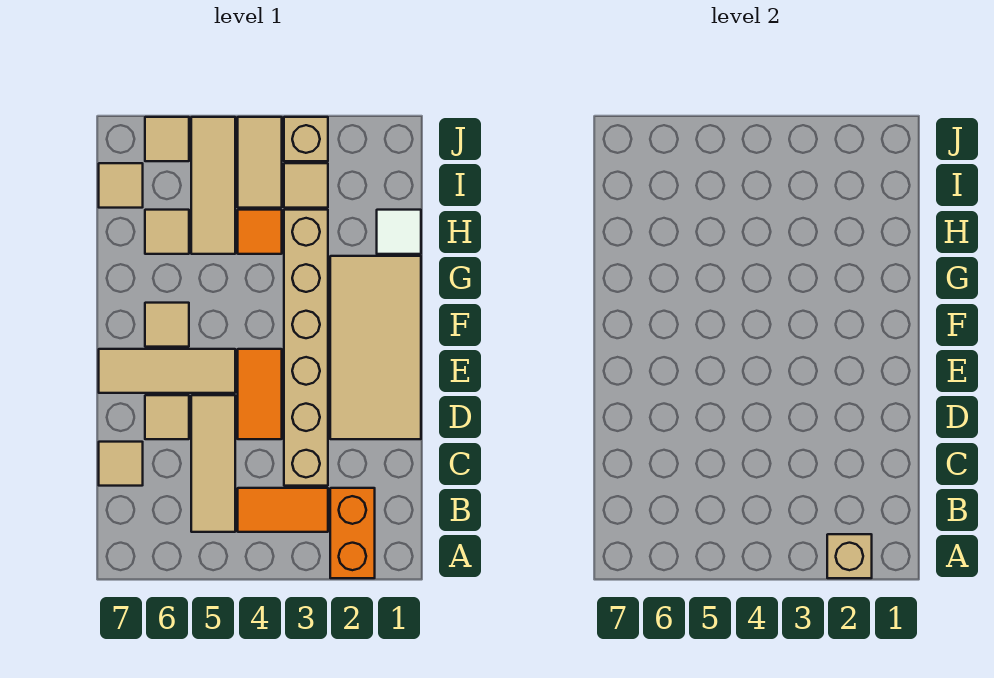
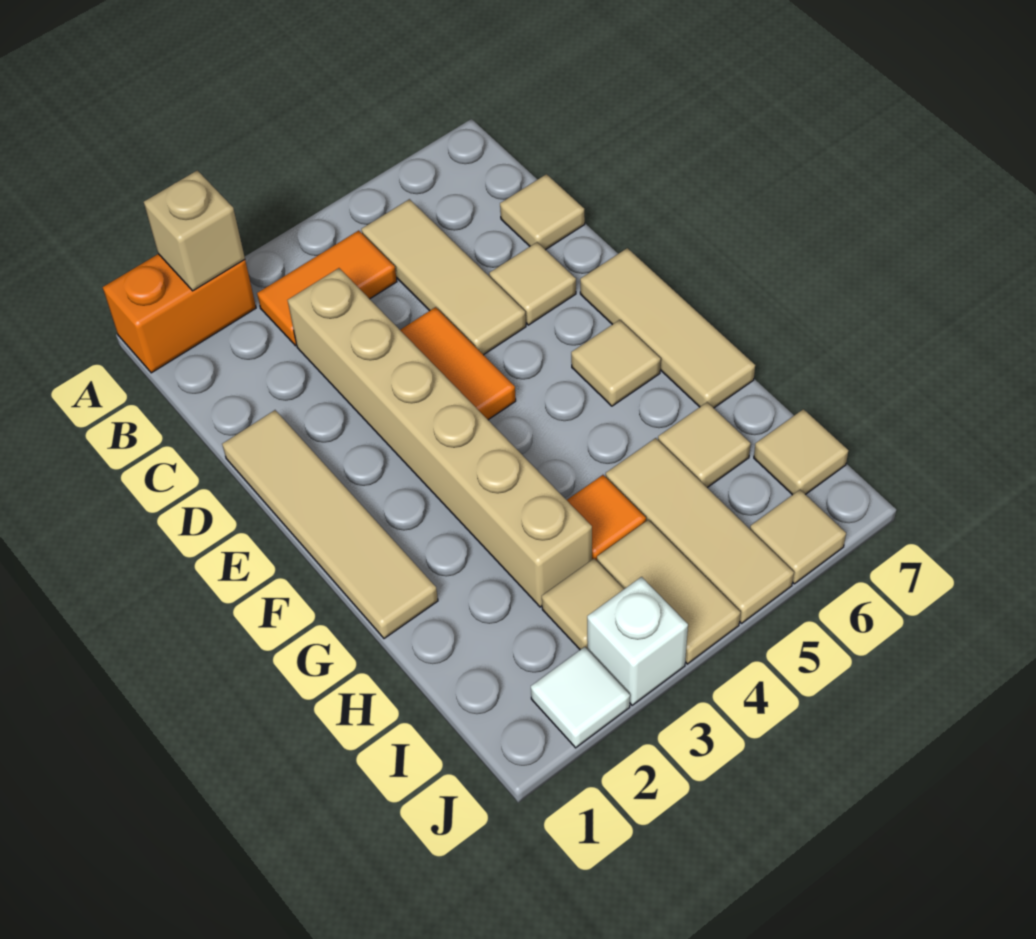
orange 1x2 brick [330,488,375,578] -> orange 1x2 brick turned to [103,254,256,373]
tan 2x4 tile [330,256,421,439] -> tan 1x4 tile [222,410,438,639]
tan 1x3 tile [99,349,235,393] -> tan 1x3 tile turned to [580,248,755,408]
white 1x1 tile [377,210,421,254] -> white 1x1 tile moved to [531,647,630,748]
tan 1x1 brick [284,117,328,161] -> white 1x1 brick [587,577,688,705]

